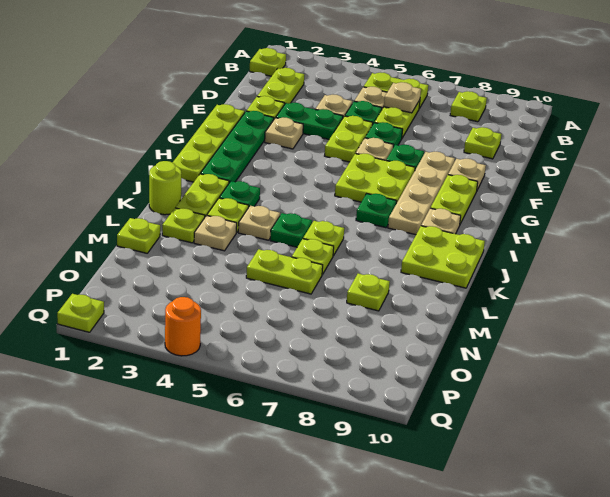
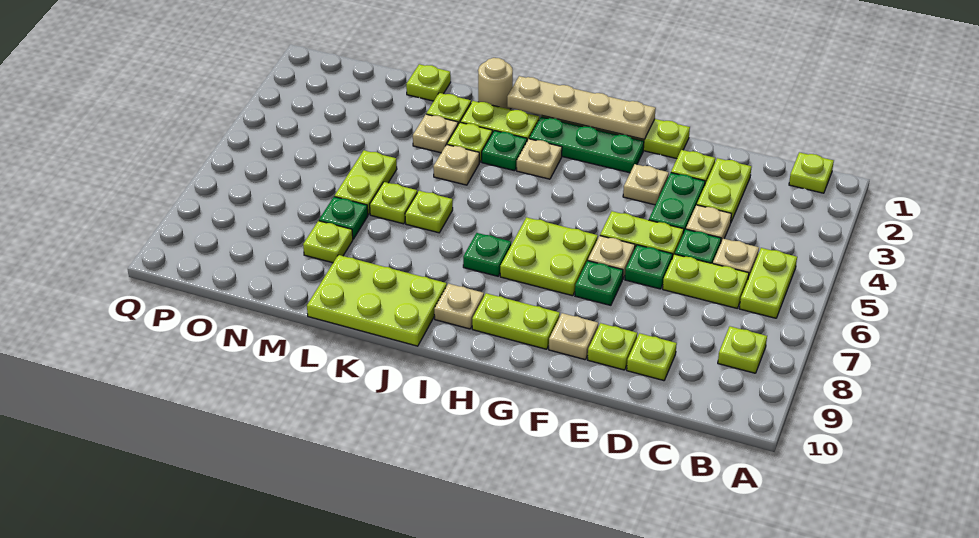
lime 1x2 plate [257,68,304,104] -> lime 1x2 plate turned to [697,158,752,222]
tan 1x1 plate [384,82,421,113] -> tan 1x1 plate moved to [517,139,562,179]
green 1x4 plate [200,111,274,183] -> green 1x3 plate [529,117,644,173]
tan 1x4 plate [388,152,455,235] -> tan 1x4 plate moved to [507,76,656,139]
lime 2x2 plate [401,226,485,288] -> lime 2x3 plate [307,255,447,346]
lime 1x1 round brick [149,161,182,215] -> tan 1x1 round brick [478,58,513,109]
green 1x1 plate [270,213,312,247] -> green 1x1 plate moved to [319,197,368,239]
lime 1x1 plate [57,294,104,332] -> lime 1x1 plate moved to [588,323,637,370]
orange 1x1 round brick [165,297,201,356] -> none

